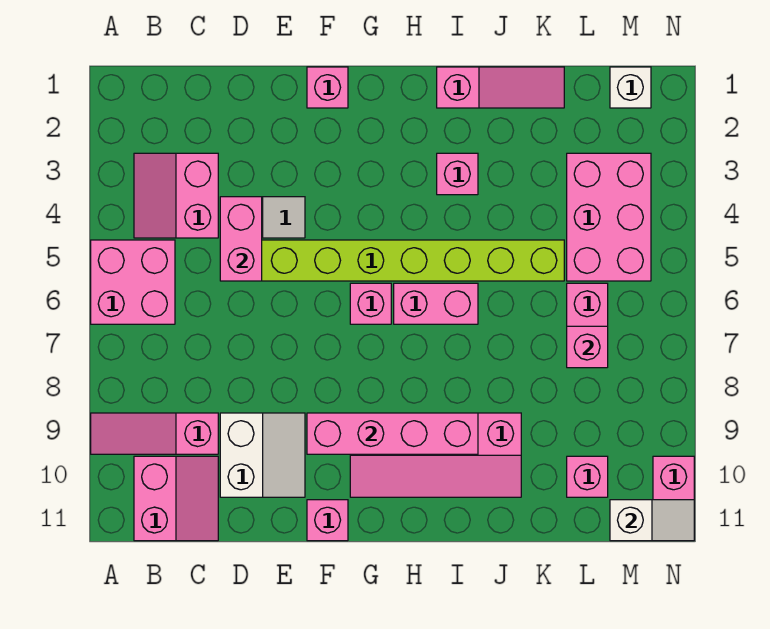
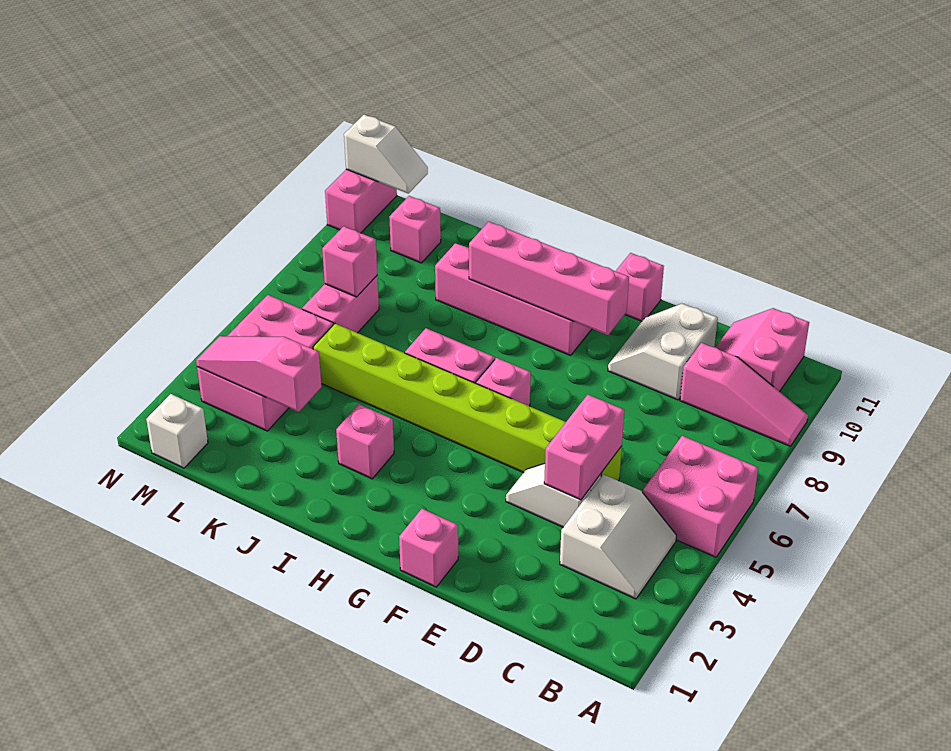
pink 2x2 slope [134,153,218,238] -> white 2x2 slope [560,474,677,599]
pink 1x3 slope [437,67,564,108] -> pink 1x3 slope moved to [196,336,322,412]
white 1x2 slope [610,500,694,541] -> white 1x2 slope turned to [344,115,428,193]

